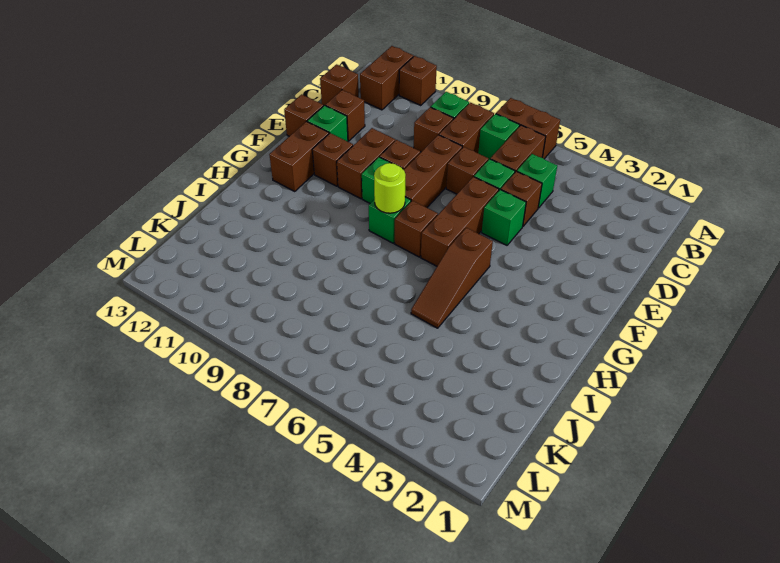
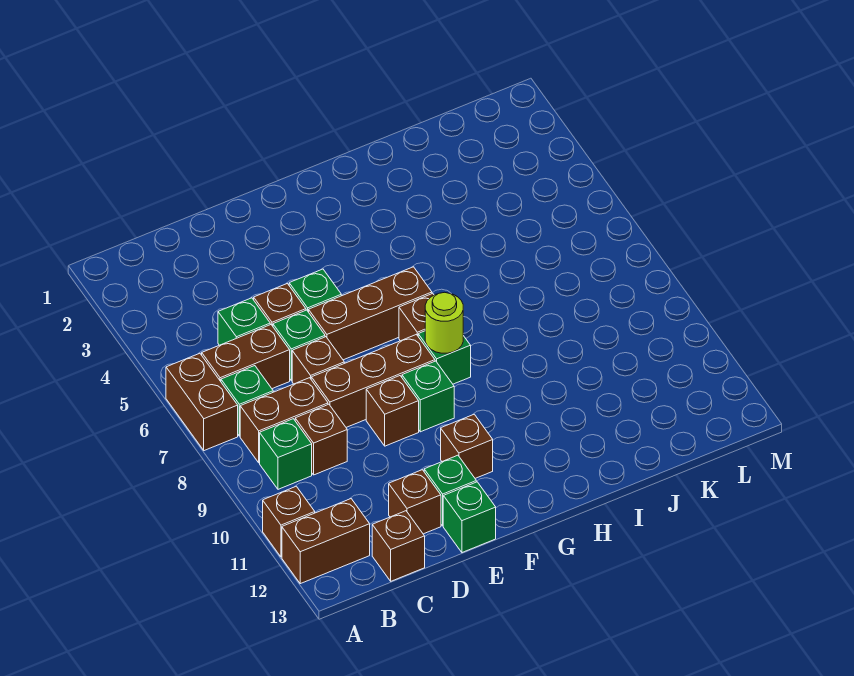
brown 1x2 brick [337,128,395,199] -> none
brown 1x1 brick [284,94,323,136] -> green 1x1 brick [443,482,496,553]
brown 1x2 brick [269,121,329,192] -> none
brown 1x3 slope [411,228,493,328] -> none

